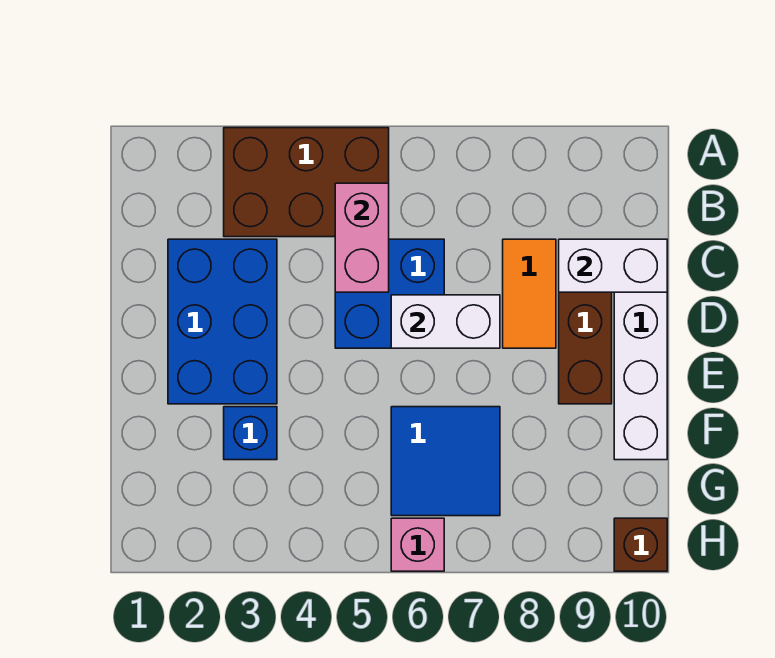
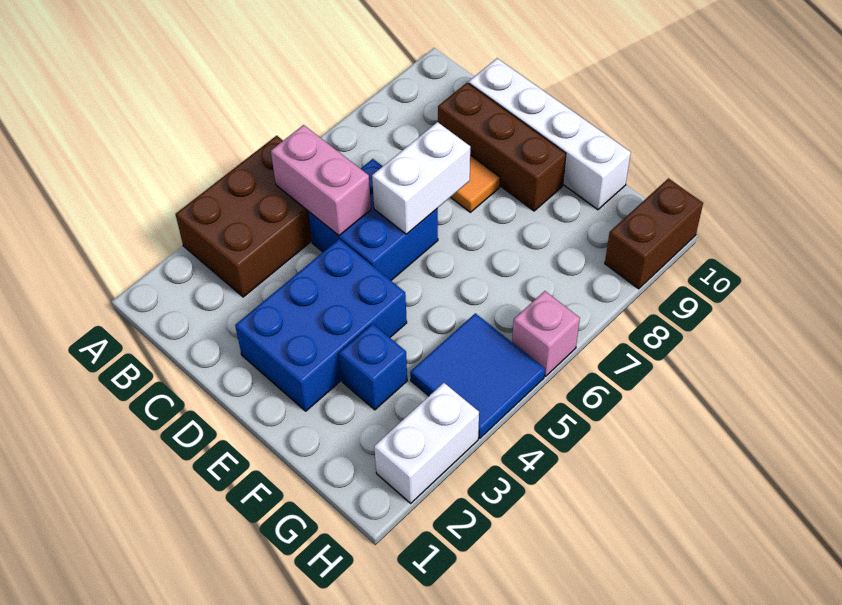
blue 2x3 brick [168,239,277,404] -> blue 2x3 brick turned to [235,239,407,411]
white 1x2 brick [559,239,667,292] -> white 1x2 brick moved to [374,383,479,503]
blue 2x2 tile [391,407,500,516] -> blue 2x2 tile moved to [410,313,545,438]
brown 1x1 brick [614,518,667,571] -> brown 1x2 brick [605,179,703,289]

